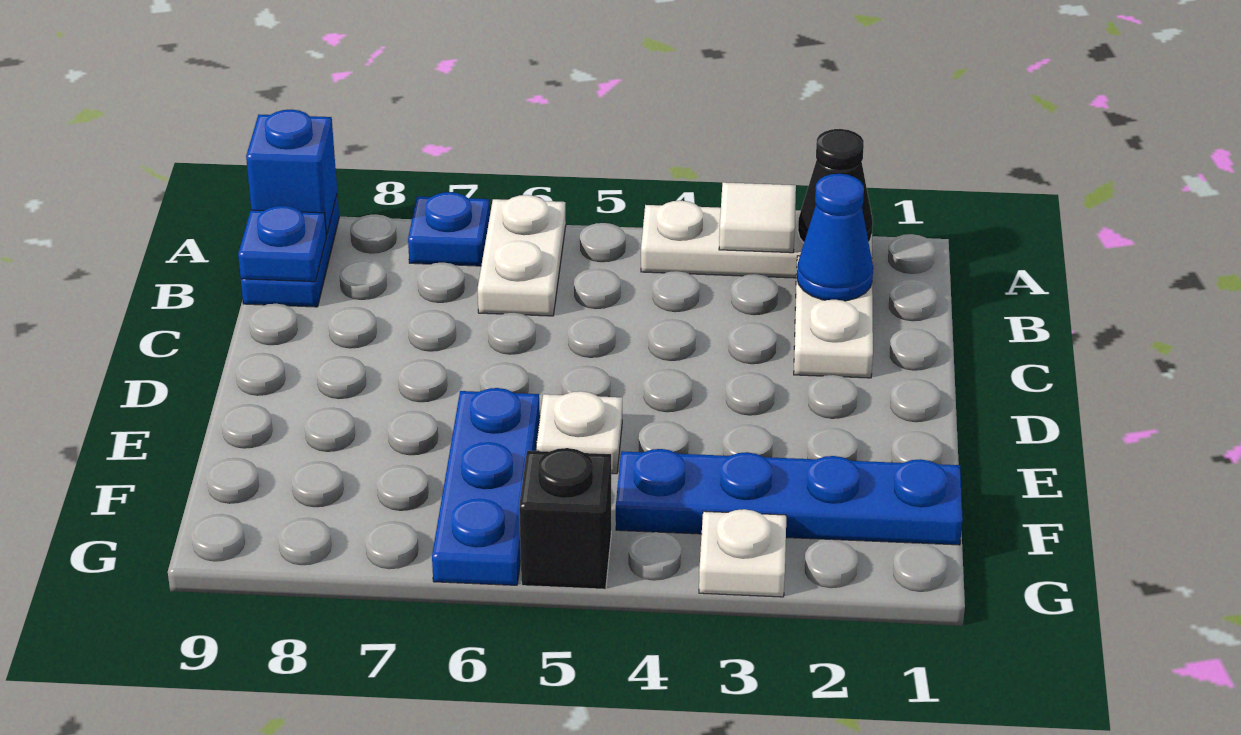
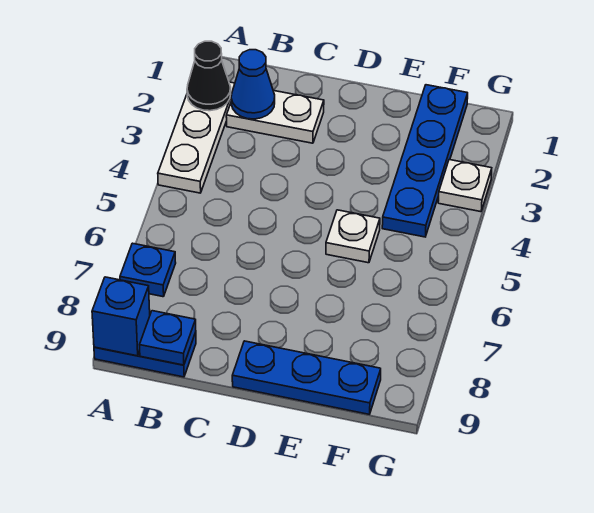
white 1x1 tile [719,182,796,253] -> none
white 1x2 plate [478,195,566,316] -> none
blue 1x3 plate [432,388,540,585] -> blue 1x3 plate moved to [232,341,381,414]
black 1x1 brick [519,448,611,589] -> none

